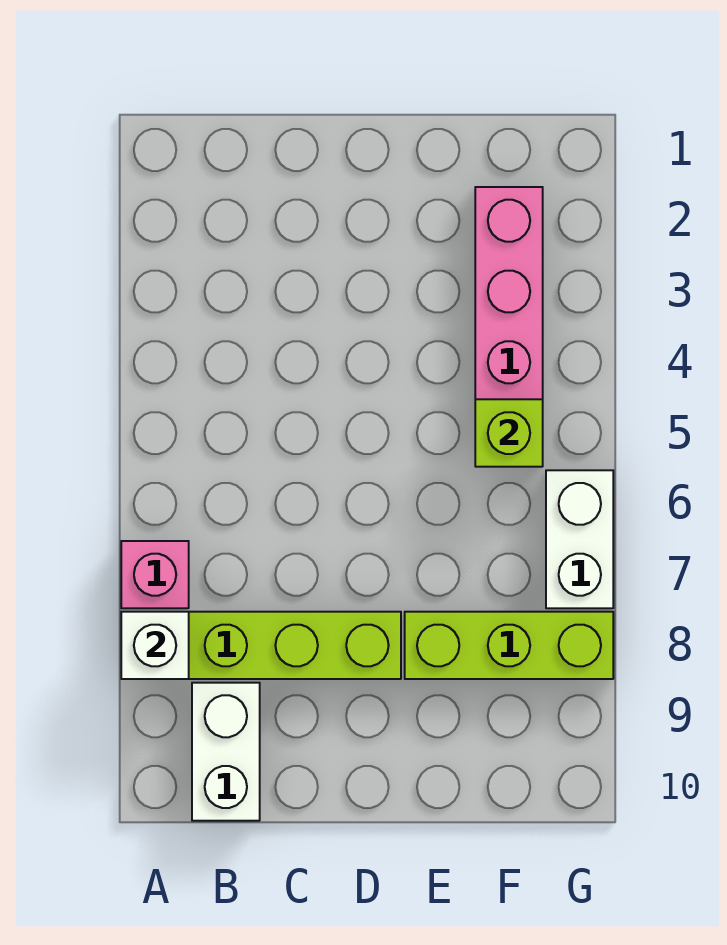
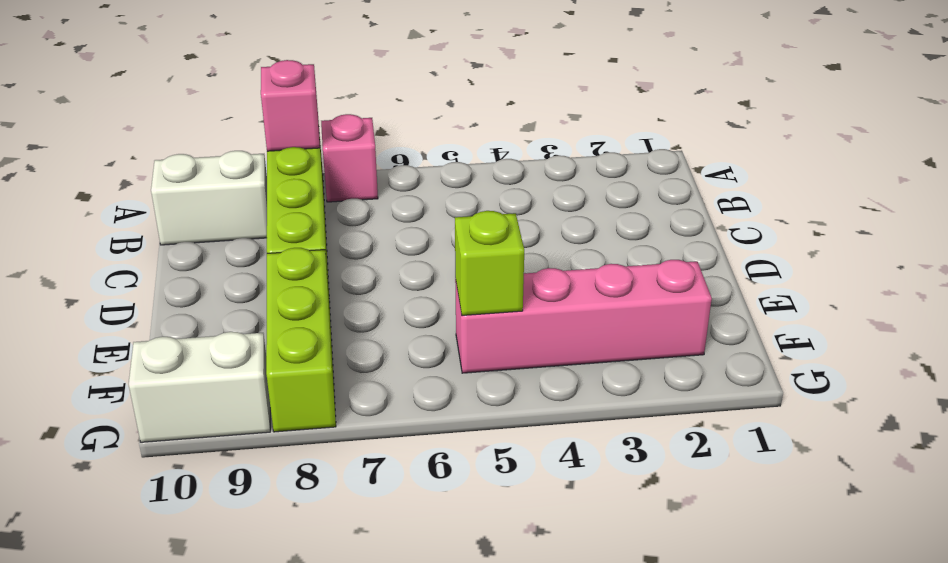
white 1x1 brick [121,612,189,679] -> pink 1x1 brick [261,60,320,151]
white 1x2 brick [546,470,613,608] -> white 1x2 brick moved to [129,332,270,442]

